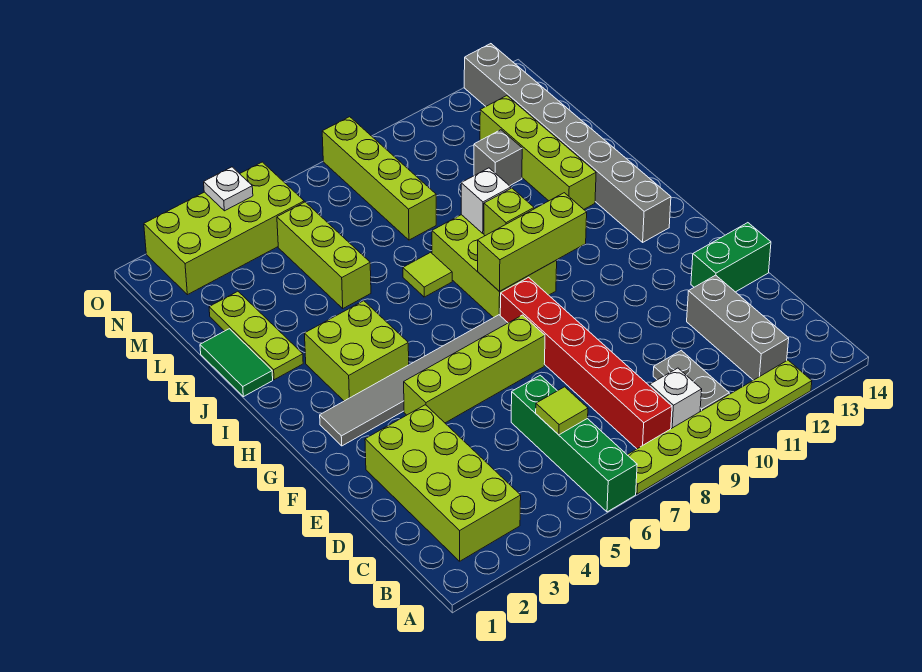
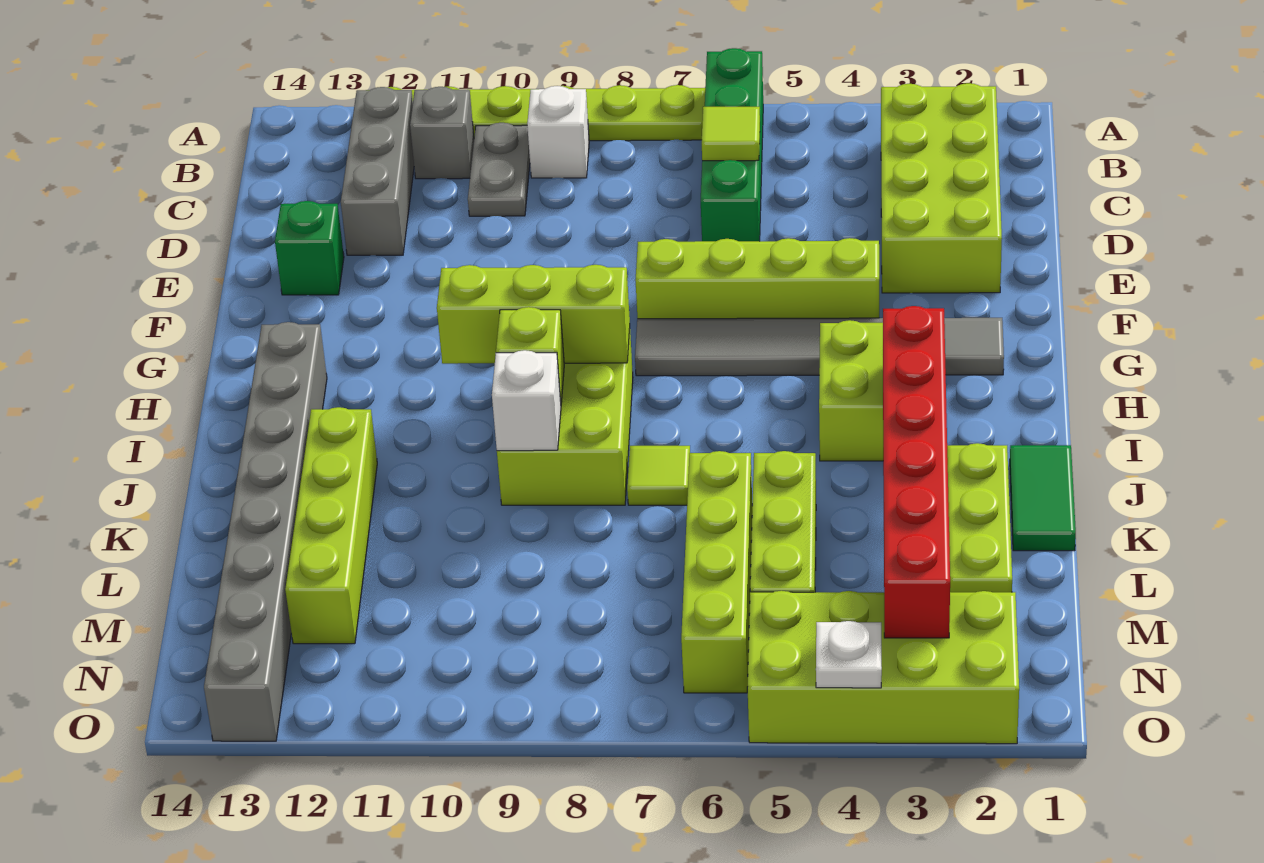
red 1x6 brick [500,277,672,449] -> red 1x6 brick moved to [883,306,950,638]
green 1x2 brick [691,223,771,292] -> green 1x1 brick [275,201,344,295]
lime 1x4 brick [322,117,436,240] -> lime 1x4 brick moved to [681,451,752,693]
grey 1x1 brick [474,130,522,186] -> grey 1x1 brick moved to [410,87,474,179]

